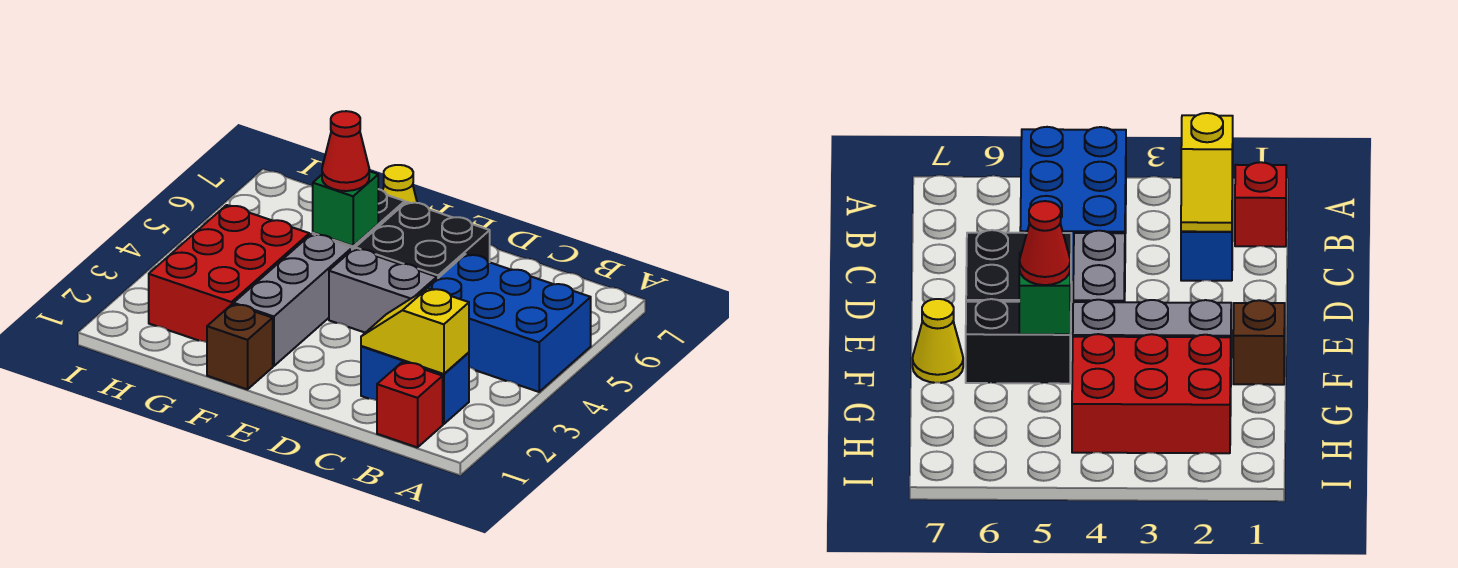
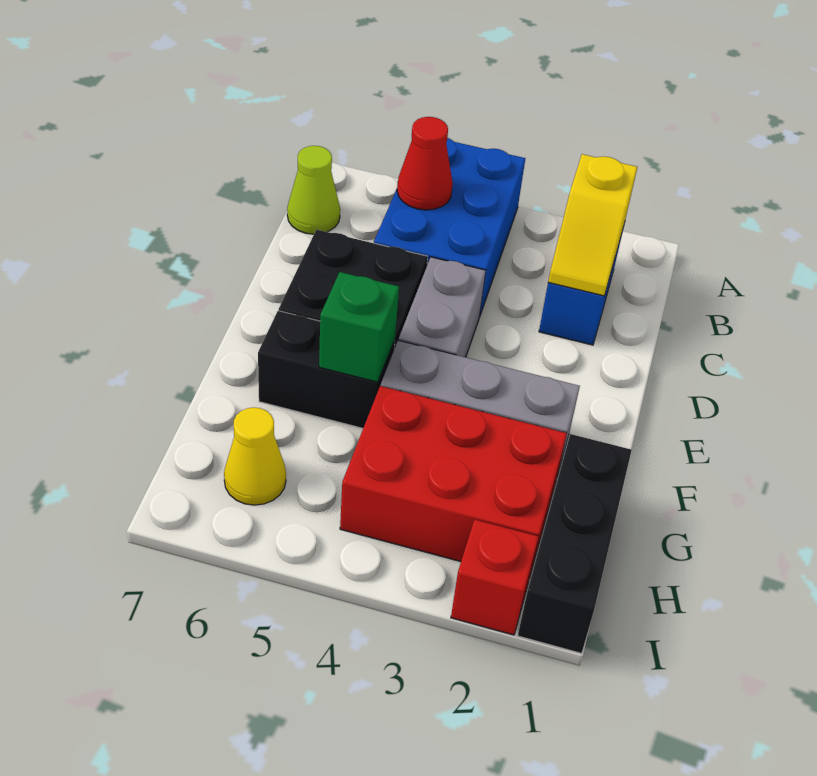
red 1x1 brick [377,362,443,448] -> red 1x1 brick moved to [451,519,539,635]
none -> lime 1x1 cone [287,146,340,234]
brown 1x1 brick [207,304,273,389] -> none
red 1x1 cone [322,111,369,191] -> red 1x1 cone moved to [397,117,453,210]
yellow 1x1 cone [383,165,417,203] -> yellow 1x1 cone moved to [224,407,286,505]
none -> black 1x3 brick [518,434,632,653]

